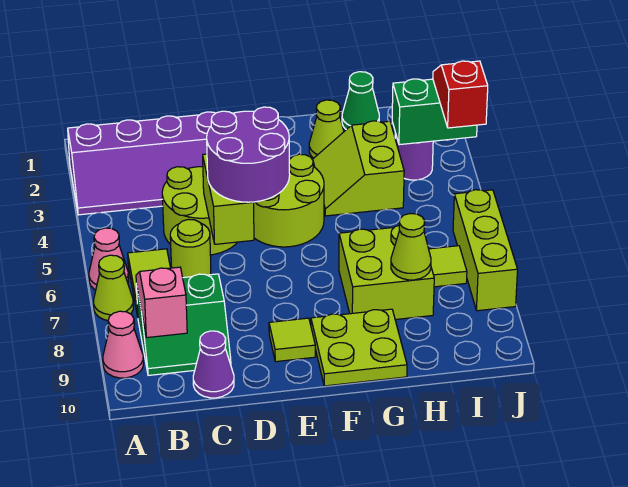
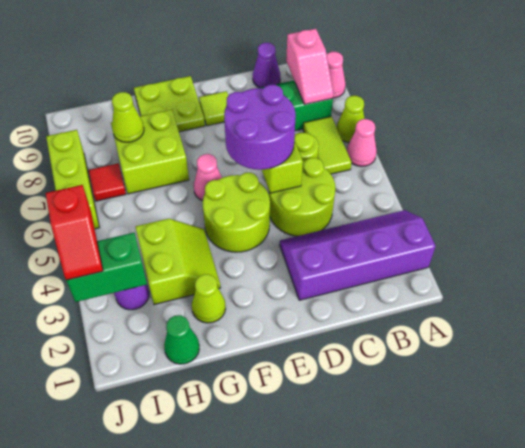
none -> pink 1x1 cone [194,154,222,201]
lime 1x1 tile [429,246,467,287] -> red 1x1 tile [89,163,126,201]

